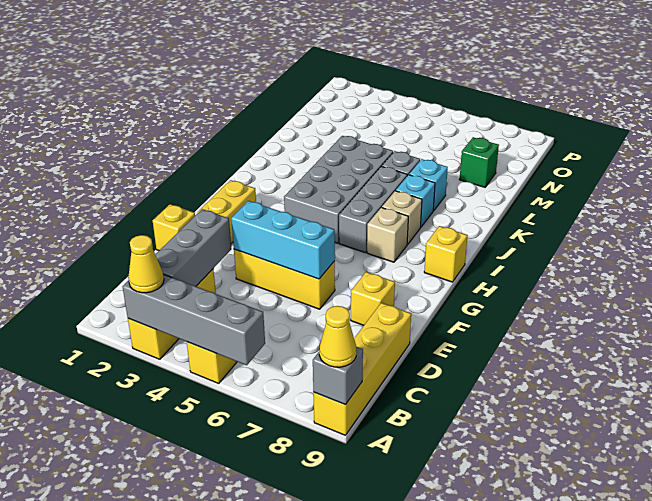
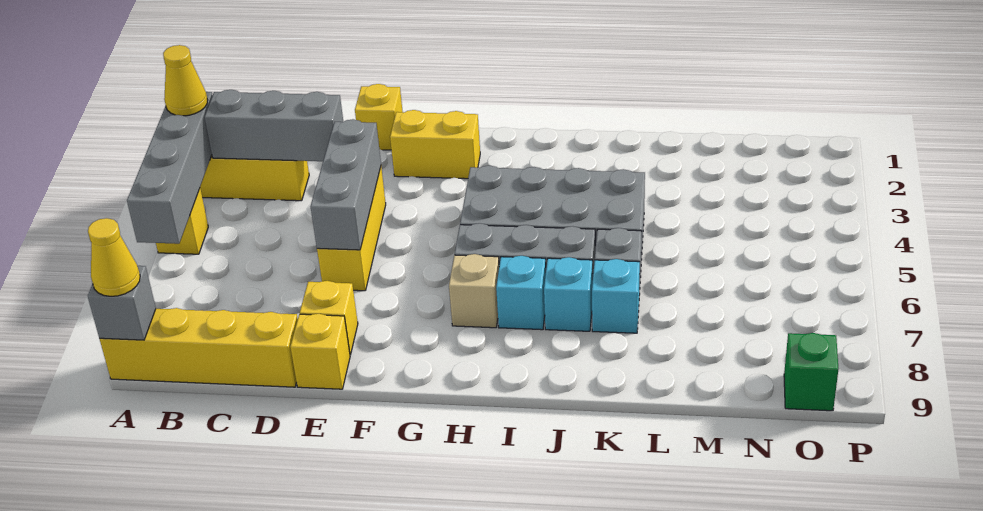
cyan 1x3 brick [231,201,335,279] -> grey 1x3 brick [311,119,381,250]
yellow 1x1 brick [424,226,468,282] -> yellow 1x1 brick moved to [290,314,350,389]
tan 1x1 brick [382,191,422,244] -> cyan 1x1 brick [496,256,546,330]
green 1x1 brick [459,137,499,187] -> green 1x1 brick moved to [784,333,838,411]

